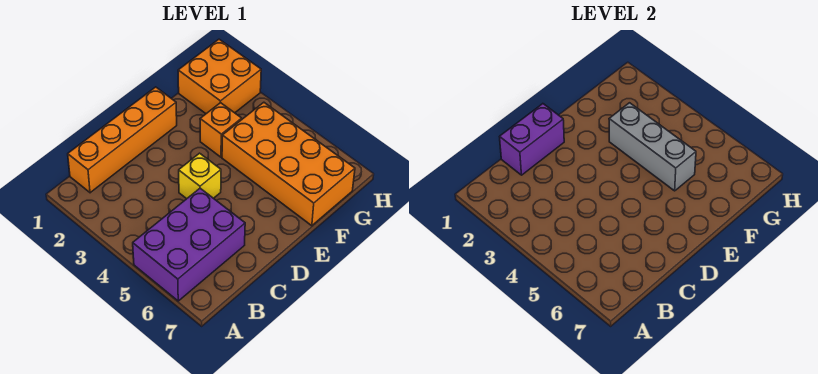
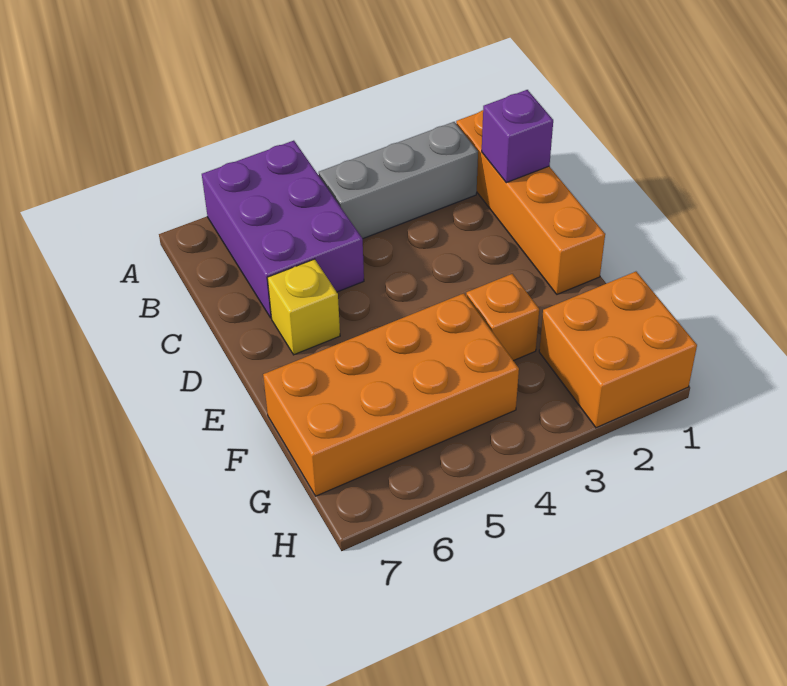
purple 1x2 brick [500,104,564,175] -> purple 1x1 brick [482,90,553,183]
yellow 1x1 brick [179,153,221,199] -> yellow 1x1 brick moved to [267,259,340,355]
grey 1x3 brick [609,103,696,191] -> grey 1x3 brick moved to [319,122,478,238]

